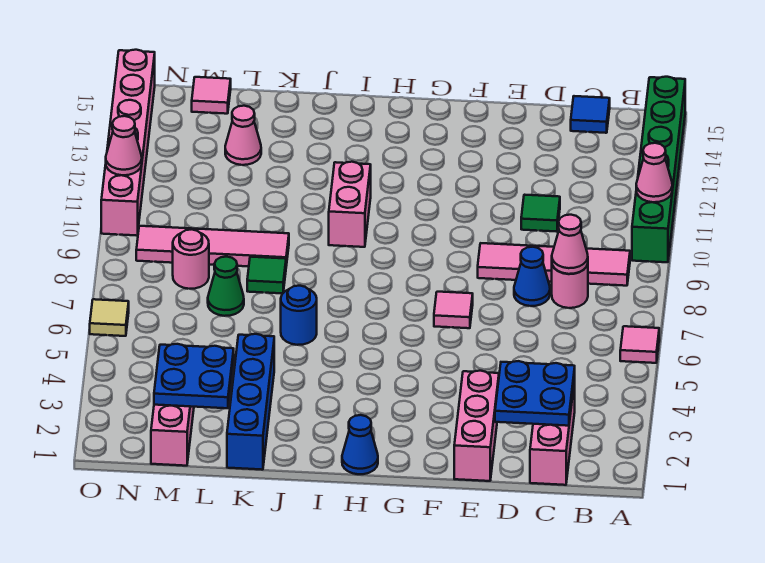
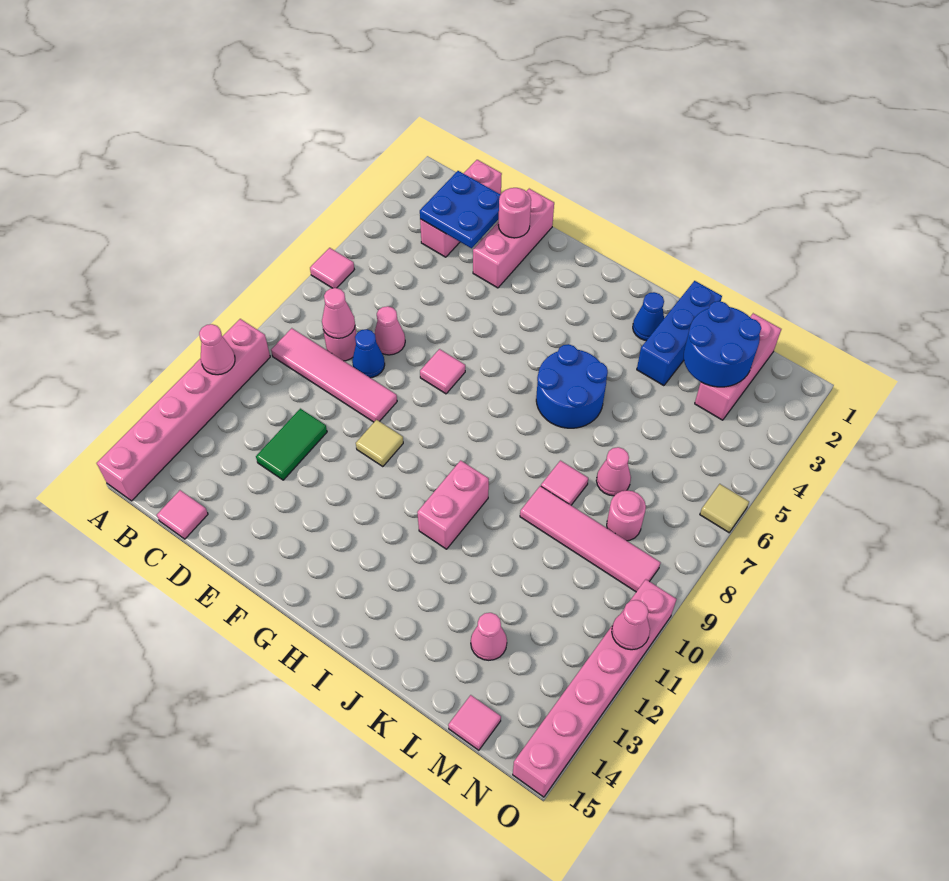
green 1x6 brick [632,77,685,262] -> pink 1x6 brick [97,319,270,501]
blue 1x1 tile [571,96,610,133] -> pink 1x1 tile [157,490,208,539]
none -> pink 1x1 cone [374,306,405,355]
green 1x1 tile [521,195,560,232] -> green 1x2 tile [256,409,327,480]
none -> pink 1x1 round brick [498,188,531,238]
none -> tan 1x1 tile [356,420,403,467]
blue 1x1 cone [342,415,378,474] -> blue 1x1 cone moved to [633,292,664,341]
blue 1x1 round brick [281,286,317,345] -> blue 2x2 round brick [536,344,608,428]
blue 1x4 brick [227,334,274,470] -> blue 1x3 brick [637,281,722,386]
green 1x1 tile [247,257,286,294] -> pink 1x1 tile [541,461,588,505]
blue 2x2 plate [154,344,234,408] -> blue 2x2 round brick [684,301,761,387]
green 1x1 cone [208,257,244,316] -> pink 1x1 cone [596,447,631,496]

